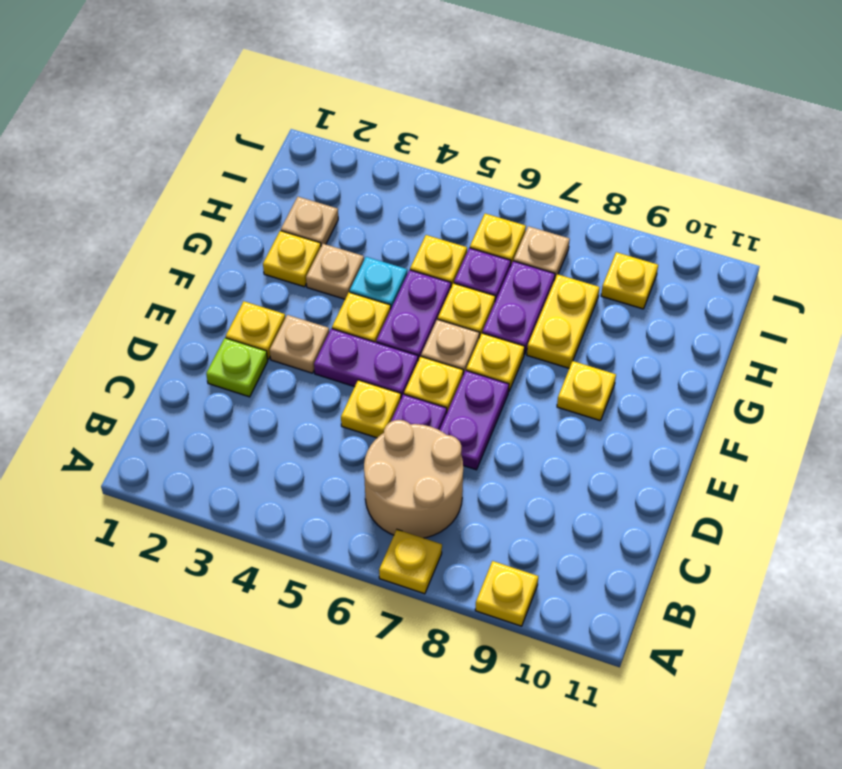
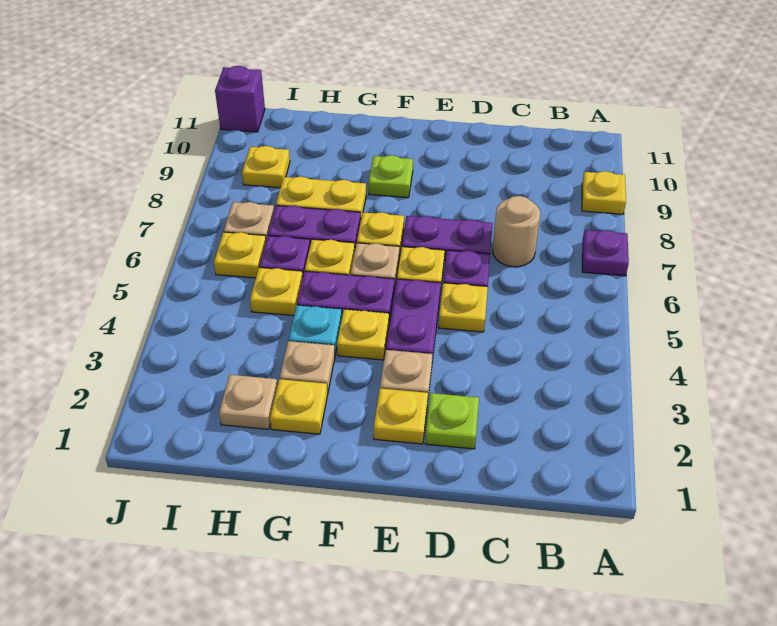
yellow 1x1 plate [379,530,442,594] -> purple 1x1 plate [582,230,629,276]
tan 2x2 round brick [364,420,463,538] -> tan 1x1 round brick [493,196,540,267]
yellow 1x1 plate [557,361,616,421] -> lime 1x1 plate [368,155,413,198]
none -> purple 1x1 brick [215,66,265,132]

